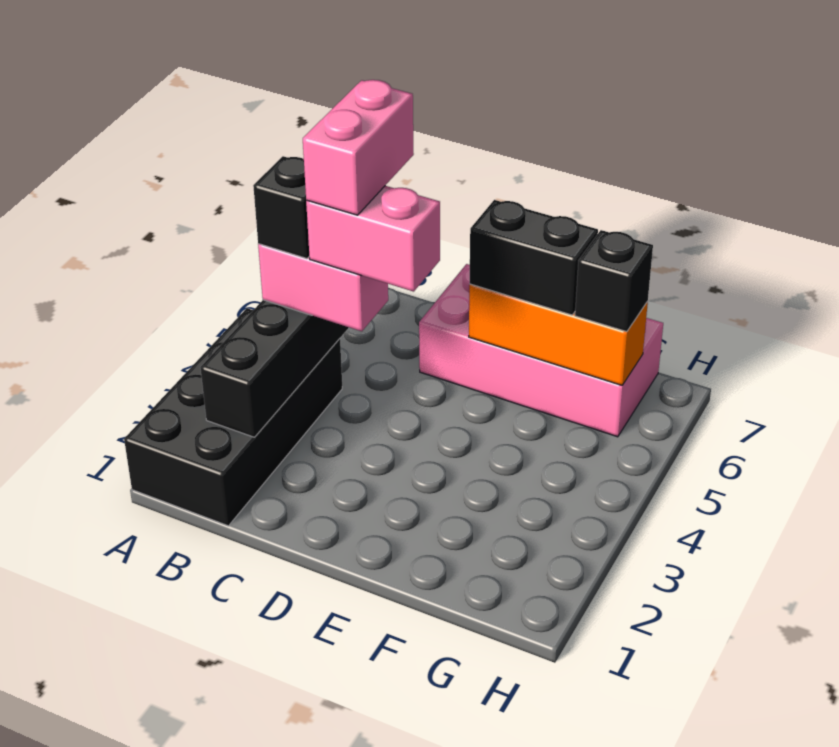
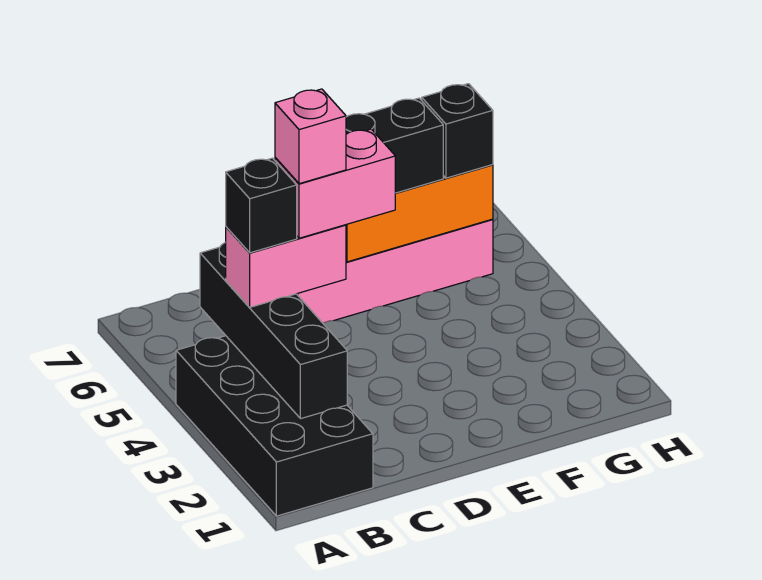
pink 1x2 brick [303,80,414,215] -> pink 1x1 brick [275,89,346,184]

